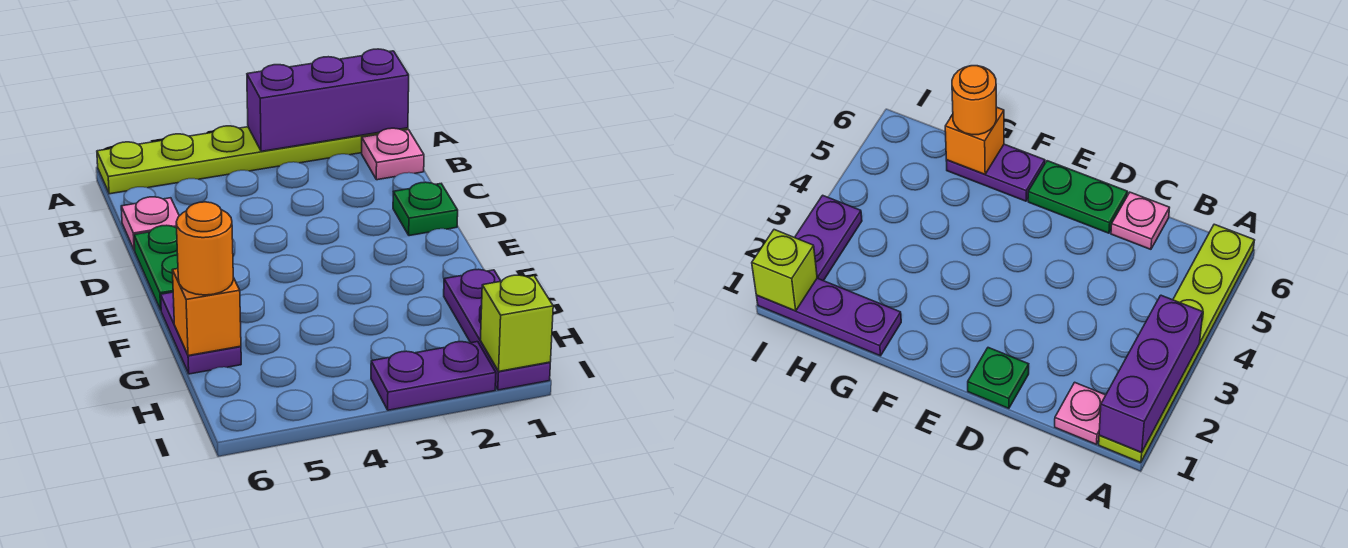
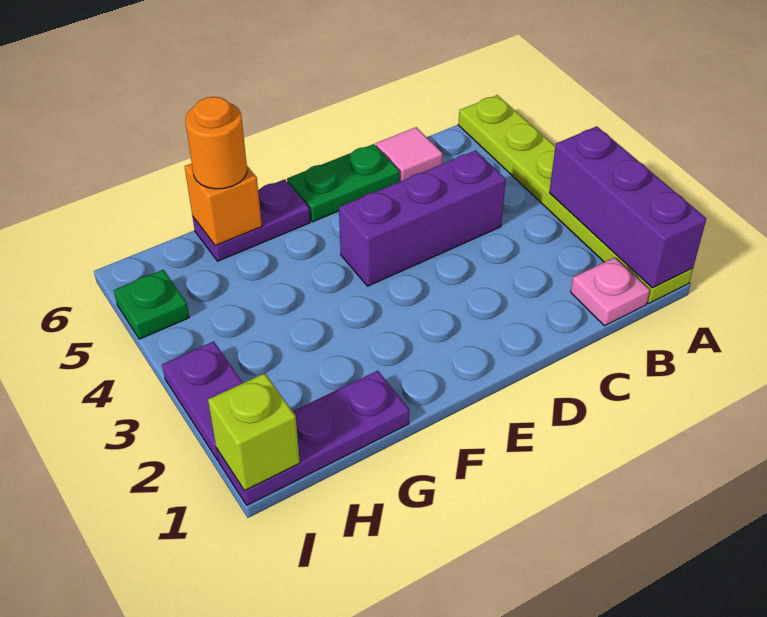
none -> purple 1x3 brick [339,150,506,286]
pink 1x1 plate [121,197,179,250] -> pink 1x1 tile [376,127,443,182]
green 1x1 plate [393,182,458,236] -> green 1x1 plate moved to [114,270,189,339]

